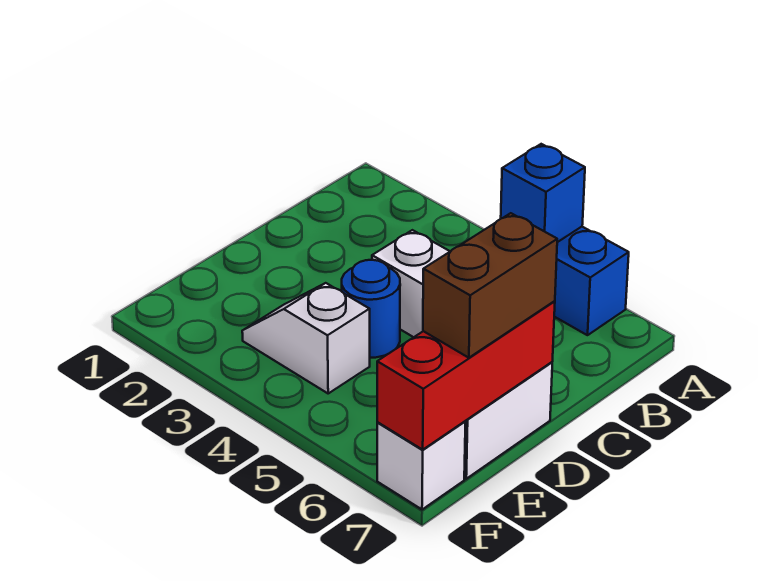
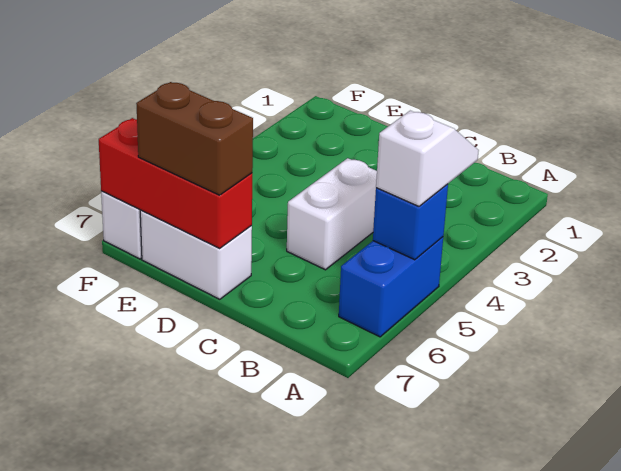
blue 1x1 round brick [342,260,400,358] -> none
white 1x2 slope [242,283,370,393] -> white 1x2 slope moved to [376,111,479,206]

